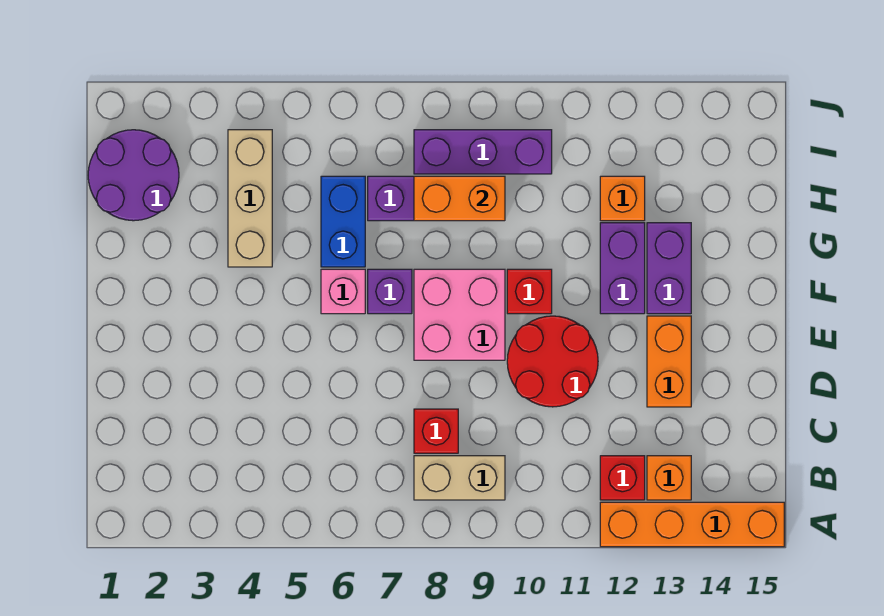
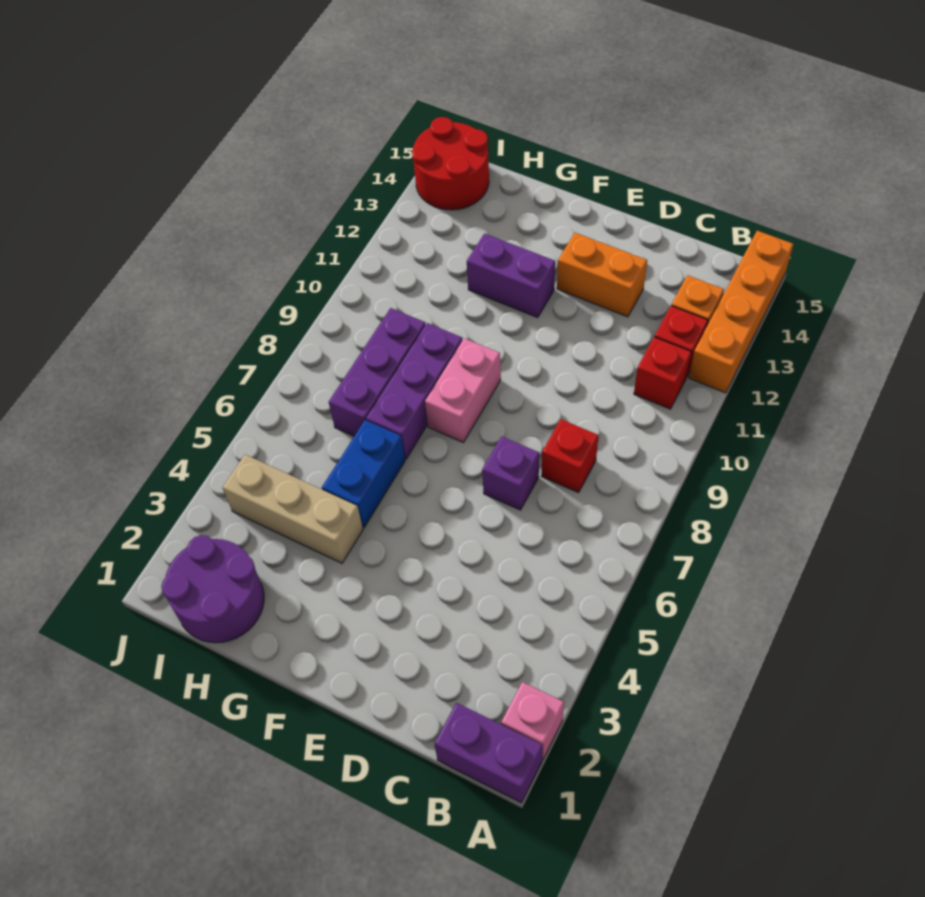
tan 1x2 brick [414,456,505,500] -> none
red 2x2 round brick [507,316,598,407] -> red 2x2 round brick moved to [412,117,489,210]
pink 2x2 brick [414,269,505,360] -> pink 1x2 brick [425,338,501,442]
pink 1x1 brick [321,269,365,314] -> pink 1x1 brick moved to [501,682,564,760]
purple 1x1 brick [368,269,412,314] -> purple 1x1 brick moved to [482,436,539,510]
red 1x1 brick [507,269,552,314] -> red 1x1 brick moved to [634,337,691,409]
purple 1x2 brick [647,223,691,314] -> purple 1x2 brick moved to [434,703,543,803]
blue 1x2 brick [321,176,365,267] -> blue 1x2 brick turned to [322,420,405,528]
orange 1x2 brick [414,176,505,221] -> none
orange 1x1 brick [600,176,645,221] -> none
purple 1x3 brick [414,130,552,174] -> purple 1x3 brick moved to [366,323,462,459]

